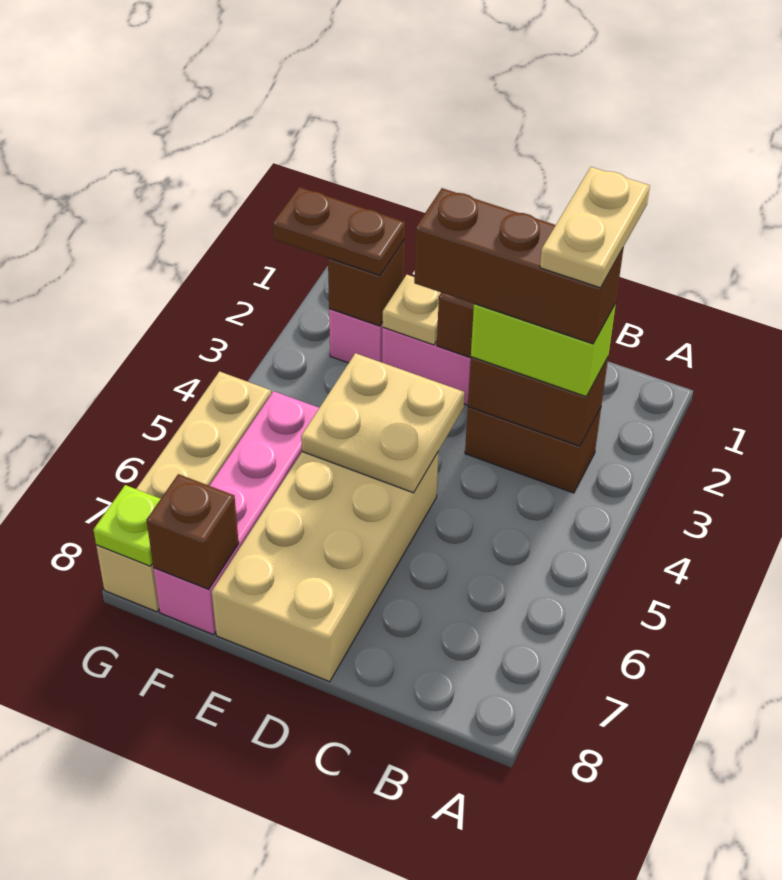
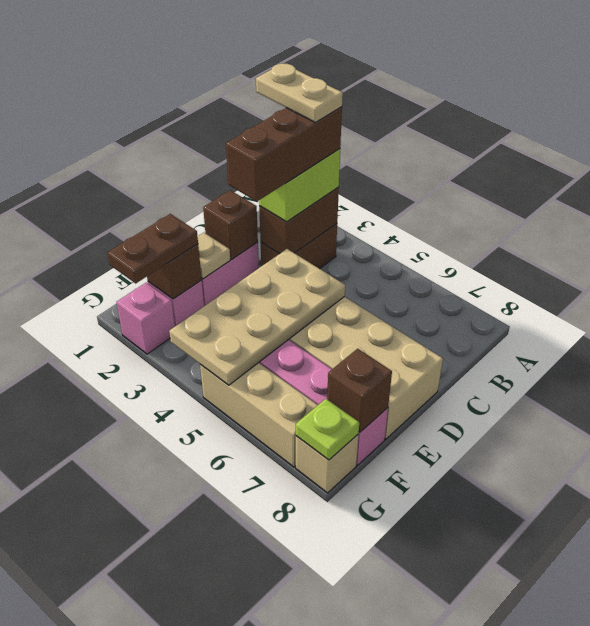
tan 2x2 plate [301,353,465,493] -> tan 2x4 plate [169,249,345,385]
none -> pink 1x1 brick [117,283,175,354]

